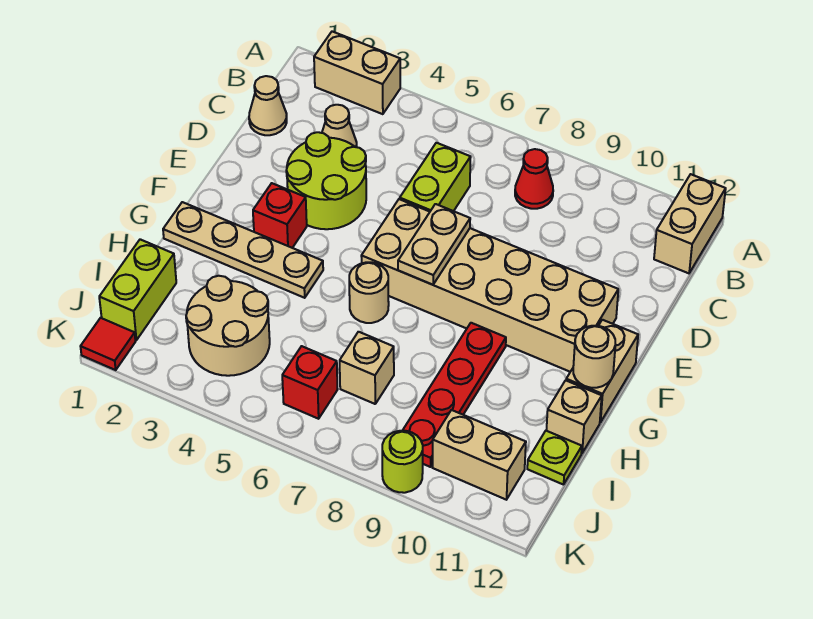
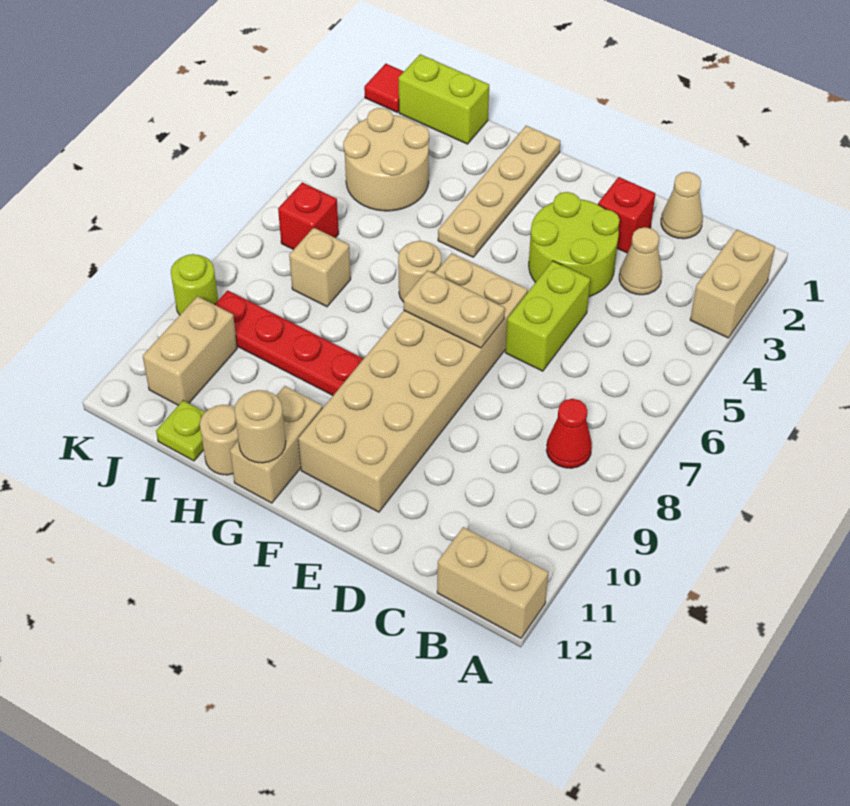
lime 1x2 brick [400,143,471,212] -> lime 1x2 brick turned to [505,261,590,371]
red 1x1 brick [253,183,307,248] -> red 1x1 brick moved to [598,177,655,253]
tan 1x2 brick [566,320,638,423] -> tan 1x2 brick turned to [230,386,323,503]
tan 1x1 brick [546,380,602,453] -> tan 1x1 round brick [200,405,238,475]

